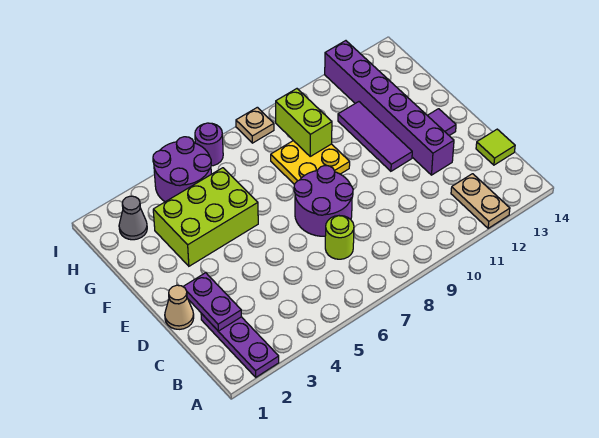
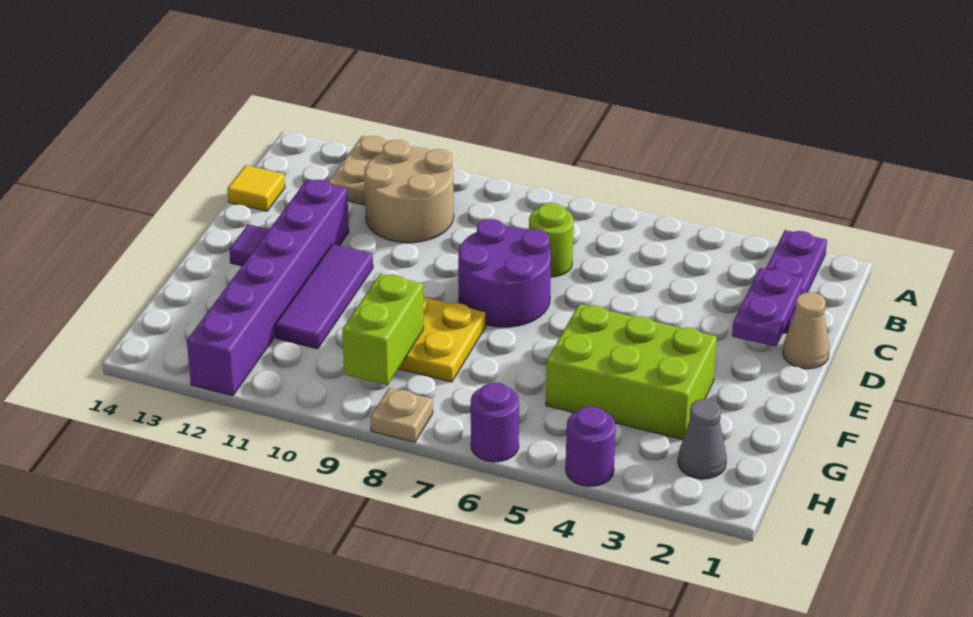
none -> tan 2x2 round brick [364,140,454,243]
lime 1x1 tile [476,129,515,165] -> yellow 1x1 tile [227,165,285,211]
purple 2x2 round brick [153,137,211,202] -> purple 1x1 round brick [566,406,616,486]

